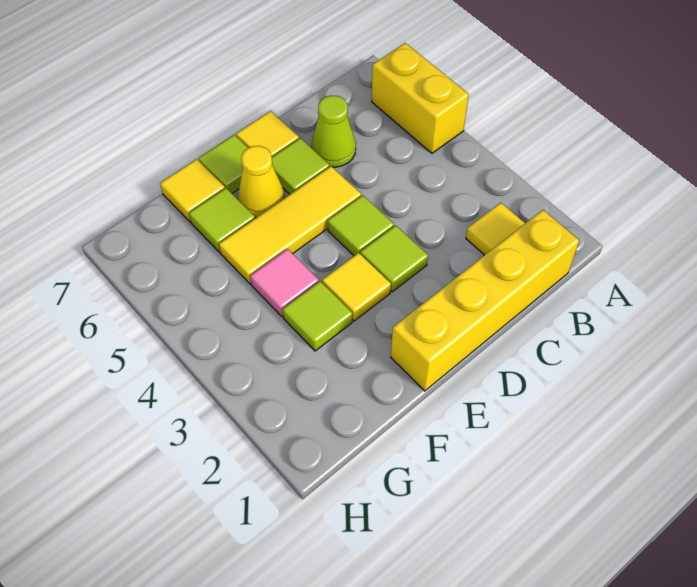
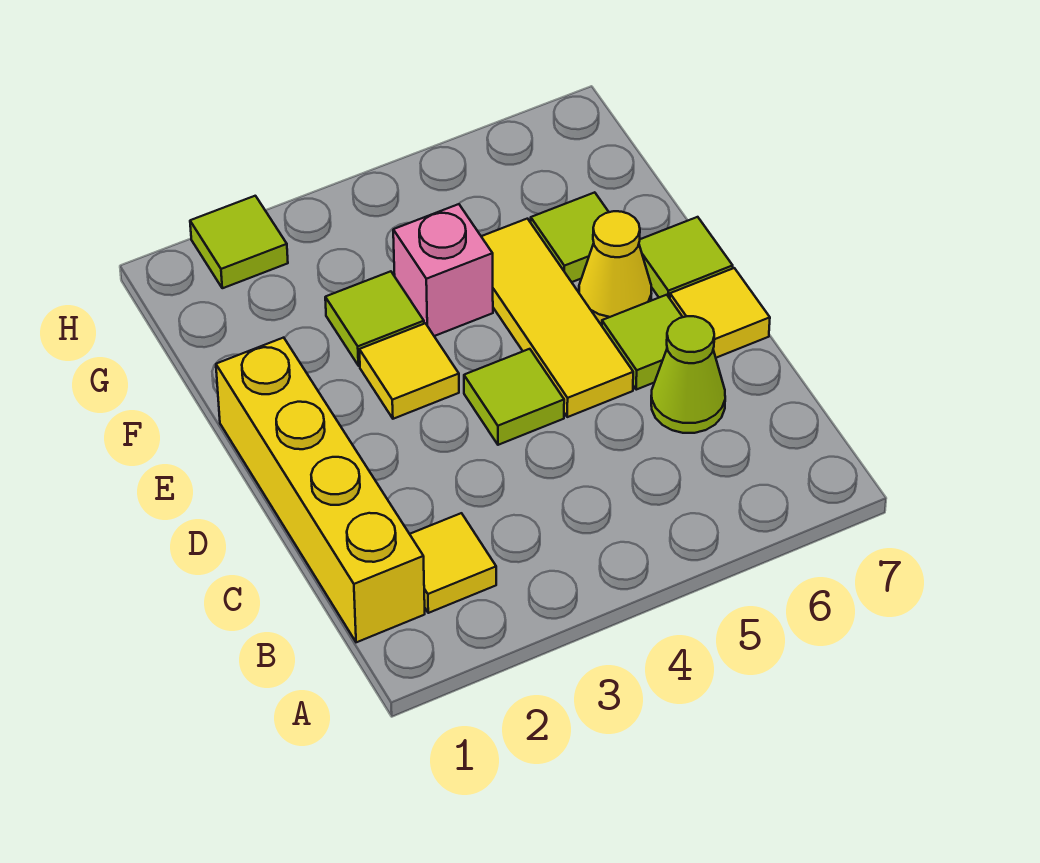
yellow 1x2 brick [371,43,469,153] -> none
lime 1x1 tile [360,225,428,292] -> lime 1x1 tile moved to [190,196,288,288]
pink 1x1 tile [250,249,319,317] -> pink 1x1 brick [393,204,493,336]
yellow 1x1 tile [160,159,225,222] -> none

